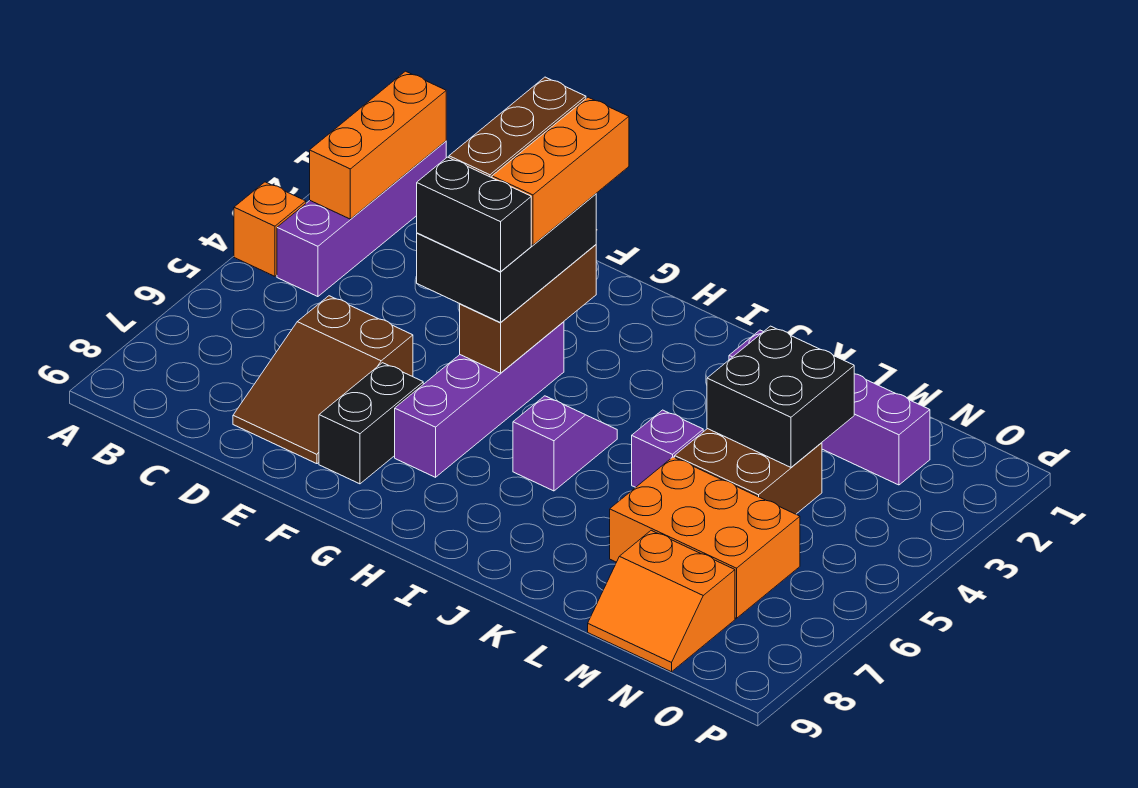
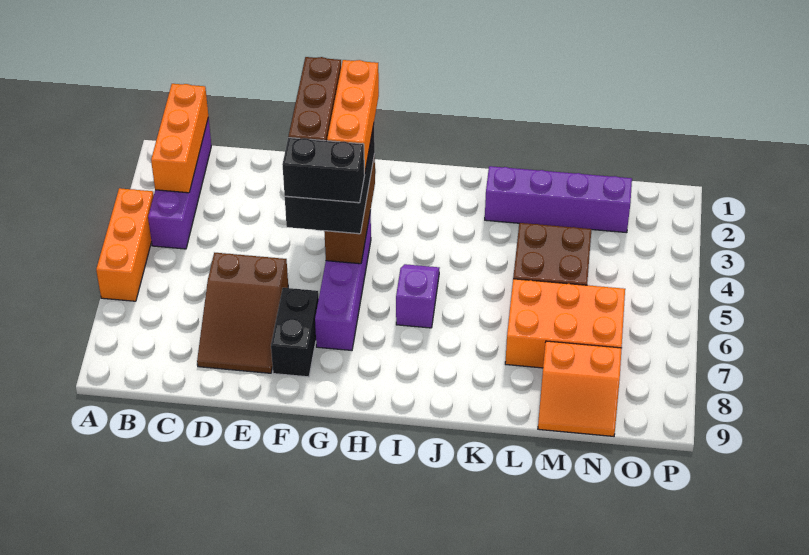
orange 1x1 brick [234,182,306,276] -> orange 1x3 brick [96,188,154,301]
purple 1x1 brick [632,410,703,487] -> none
black 2x2 brick [707,326,854,467] -> none

